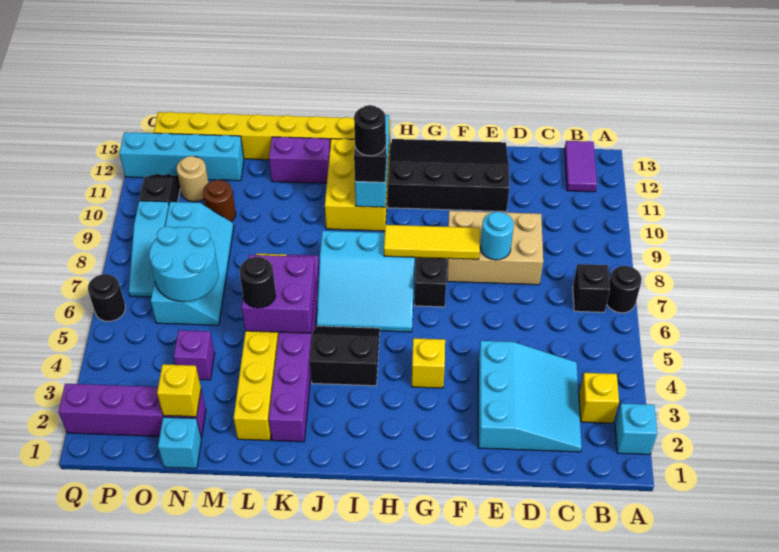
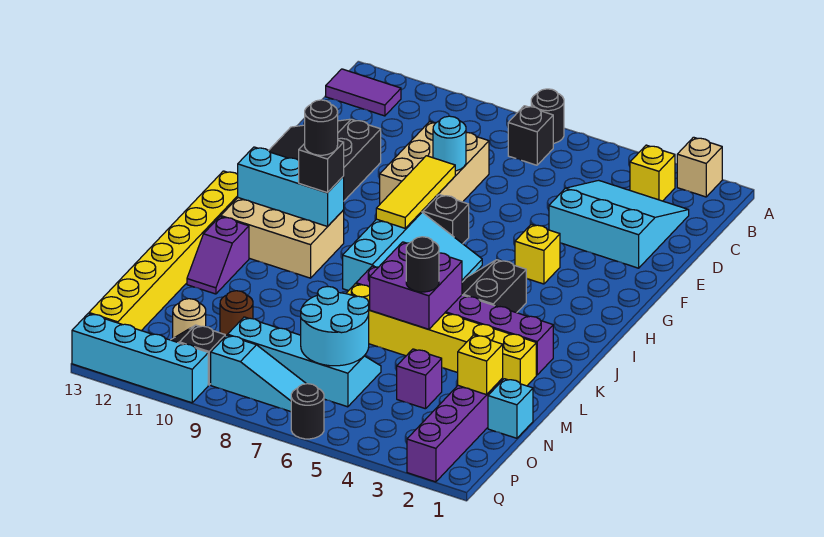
cyan 1x1 brick [615,403,657,454] -> tan 1x1 brick [677,137,722,197]
yellow 2x3 brick [325,139,389,231] -> tan 2x3 brick [221,198,344,278]
purple 1x2 brick [269,137,330,183] -> purple 1x2 slope [187,216,249,294]
cyan 1x4 brick [119,132,244,181] -> cyan 1x4 brick turned to [72,314,208,403]

